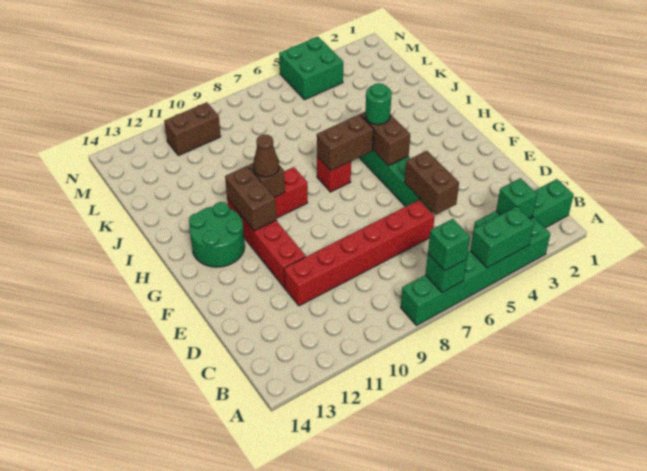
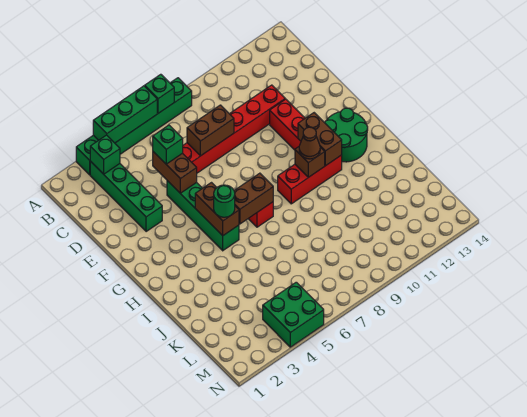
green 1x2 brick [470,206,534,268] -> green 1x3 brick [93,86,157,143]
green 1x1 brick [428,219,470,271] -> green 1x1 brick moved to [153,125,183,164]
green 1x4 brick [474,179,574,229] -> green 1x4 brick turned to [90,161,162,232]
brown 1x2 brick [164,102,221,156] -> brown 1x2 brick moved to [187,105,234,156]

